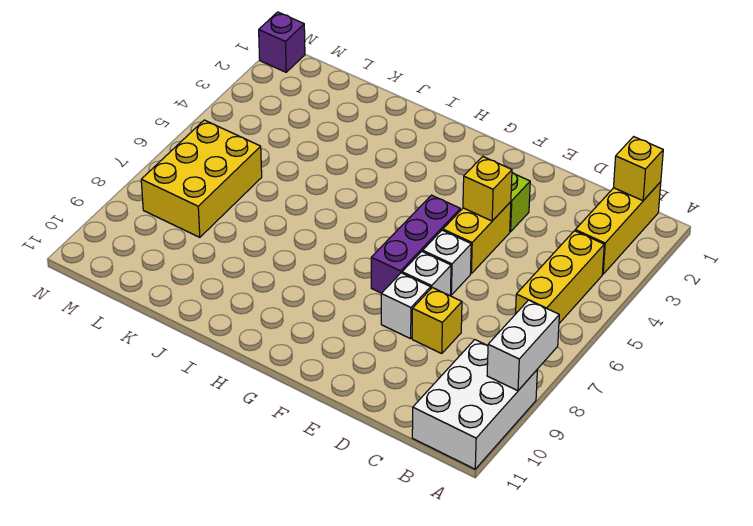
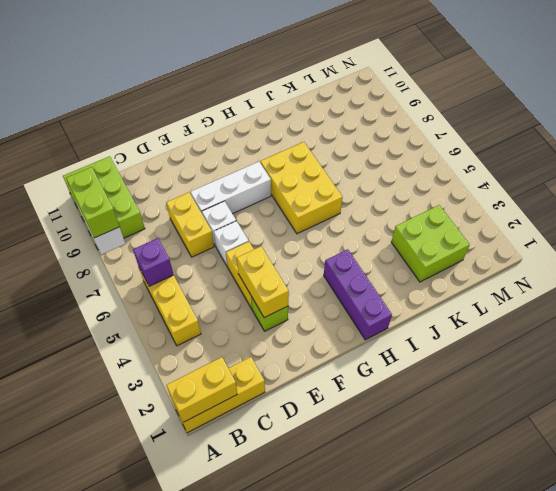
none -> lime 1x2 brick [66,167,120,238]
white 2x3 brick [412,340,537,469] -> lime 2x3 brick [63,156,145,250]
yellow 1x3 brick [575,182,661,274] -> yellow 1x3 brick turned to [173,357,265,433]
yellow 1x1 brick [614,137,663,201] -> yellow 1x2 brick [166,357,237,422]
yellow 1x1 brick [412,288,462,354] -> yellow 1x2 brick [166,192,214,257]
yellow 1x1 brick [463,157,512,221] -> yellow 1x2 brick [237,246,289,318]
white 1x1 brick [381,273,431,339] -> white 1x3 brick [191,162,271,214]
purple 1x3 brick [371,195,460,293] -> purple 1x3 brick moved to [324,249,392,340]
none -> lime 2x2 brick [391,205,470,282]
yellow 2x3 brick [141,120,262,237] -> yellow 2x3 brick moved to [260,142,342,234]
purple 1x1 brick [259,12,305,72] -> purple 1x1 brick moved to [133,238,173,286]

